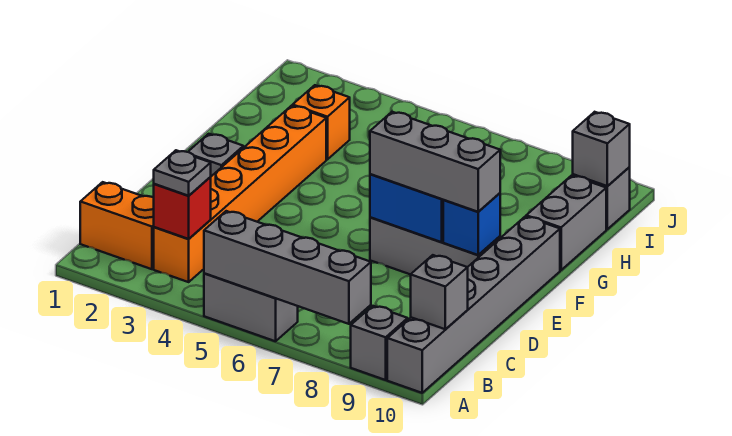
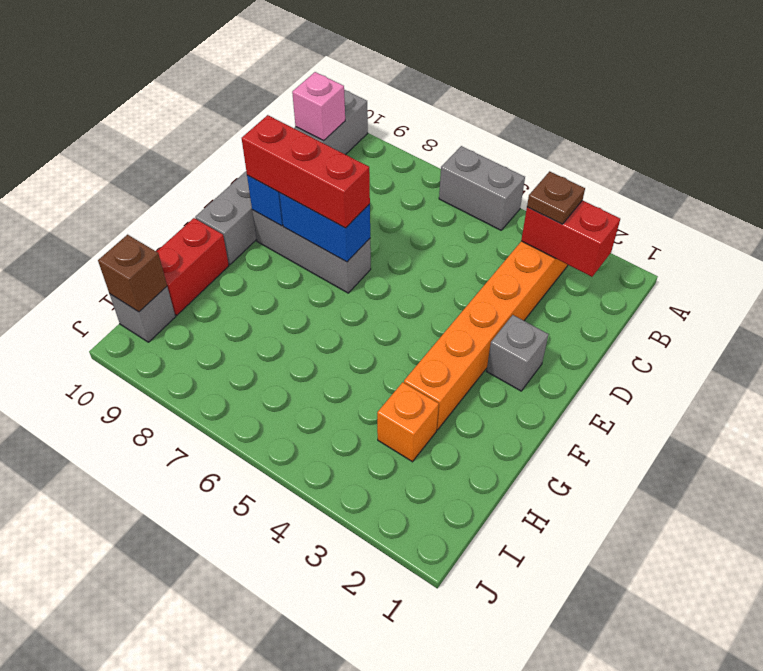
grey 1x4 brick [204,211,371,324] -> none
grey 1x1 brick [351,306,408,380] -> none
orange 1x2 brick [80,182,154,269] -> none
red 1x1 brick [154,177,211,239] -> red 1x2 brick [521,200,620,277]
grey 1x1 plate [154,150,211,196] -> brown 1x1 plate [527,171,585,224]
grey 1x1 brick [411,255,468,329] -> pink 1x1 brick [292,72,345,140]
grey 1x3 brick [370,112,500,212] -> red 1x3 brick [242,115,370,228]
grey 1x2 brick [526,176,606,270] -> red 1x2 brick [156,218,229,315]
grey 1x1 brick [573,112,630,186] -> brown 1x1 brick [98,235,167,312]

